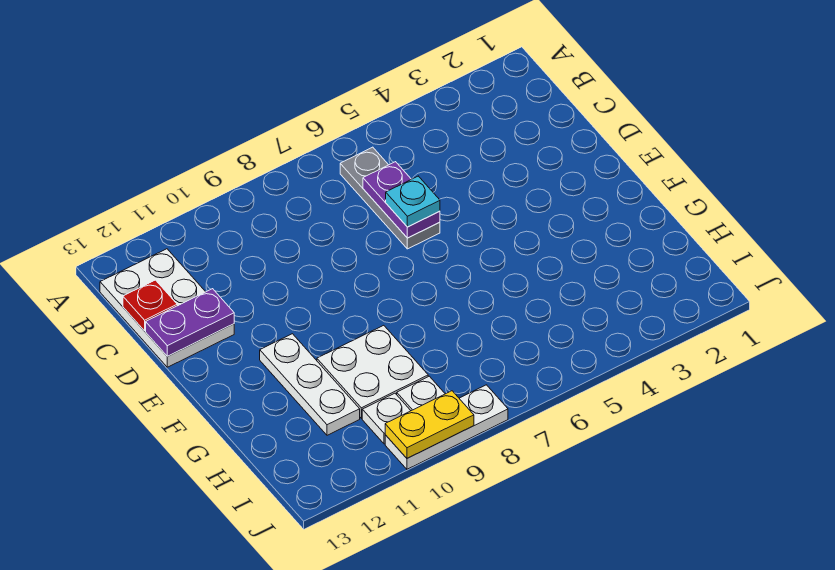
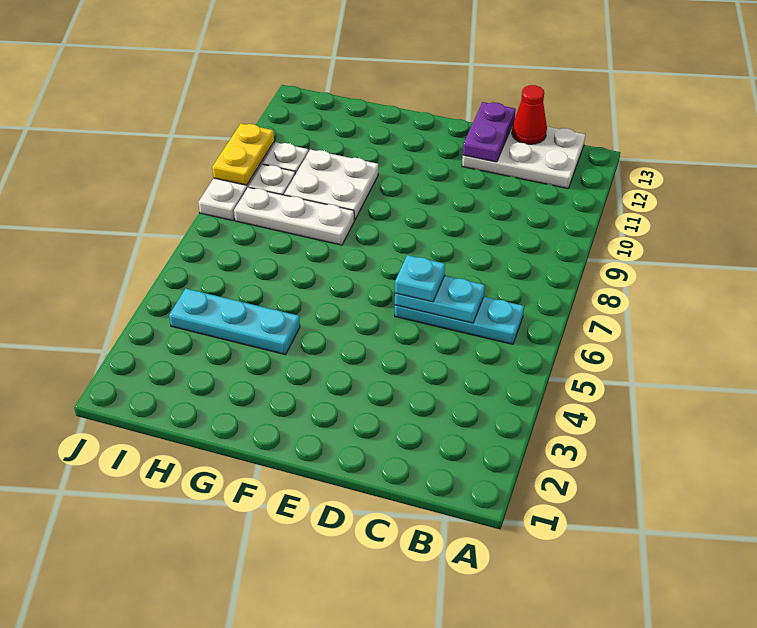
grey 1x3 plate [340,147,440,249] -> cyan 1x3 plate [395,297,524,344]
purple 1x2 plate [363,162,440,238] -> cyan 1x2 plate [395,276,485,323]
red 1x1 plate [123,280,177,331] -> red 1x1 cone [512,85,547,144]
white 1x3 plate [260,334,360,435] -> white 1x3 plate moved to [234,187,354,245]
none -> cyan 1x3 plate [169,289,300,355]

